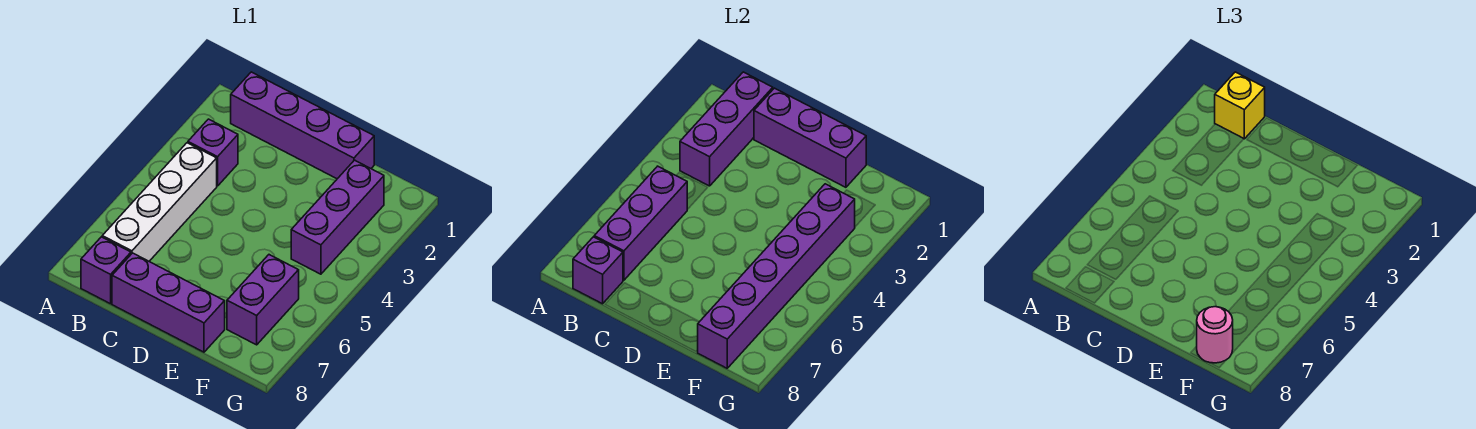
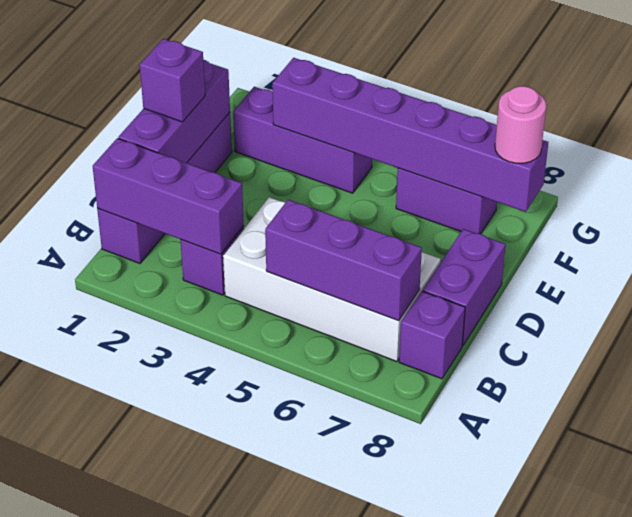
yellow 1x1 brick [1215,72,1265,139] -> none
white 1x4 brick [102,143,217,261] -> white 2x4 brick [223,197,441,362]
purple 1x1 brick [573,237,623,304] -> purple 1x1 brick moved to [140,39,205,122]
purple 1x3 brick [112,253,225,352] -> purple 1x2 brick [423,229,506,346]

